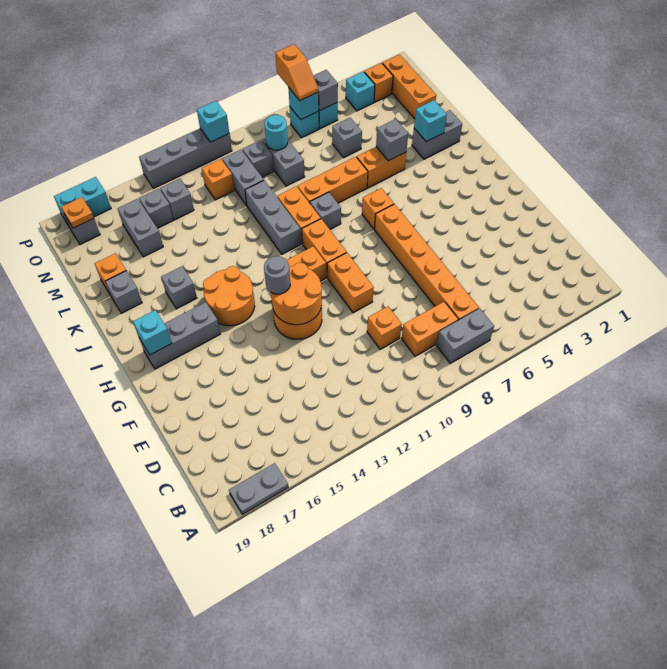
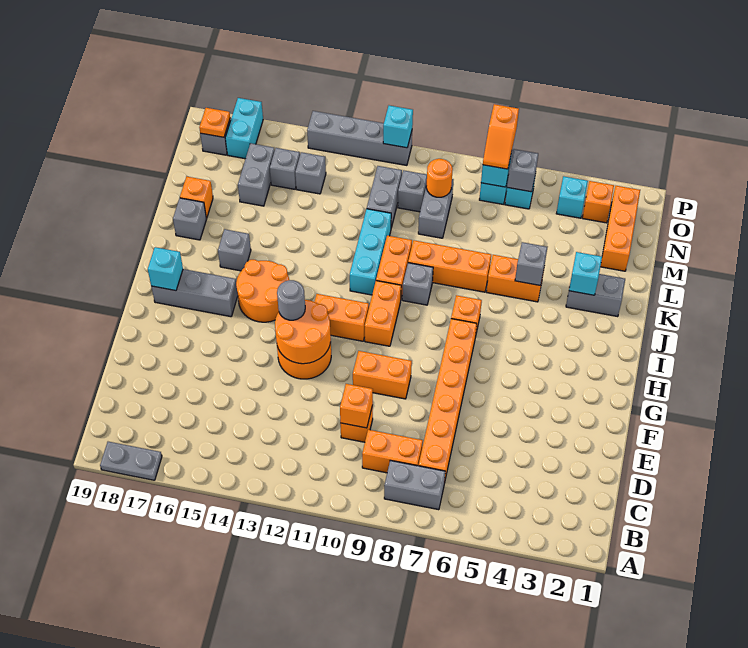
orange 1x2 brick [327,253,374,313] -> orange 1x2 brick turned to [353,351,412,399]
grey 1x3 brick [245,181,301,254] -> cyan 1x3 brick [350,209,391,295]
grey 1x1 brick [332,118,362,157] -> none
cyan 1x1 round brick [264,115,288,150] -> orange 1x1 round brick [426,159,453,197]
orange 1x1 brick [202,159,234,200] -> orange 1x1 brick moved to [340,384,373,428]
cyan 1x2 brick [54,177,111,226] -> cyan 1x2 brick turned to [225,98,263,159]

